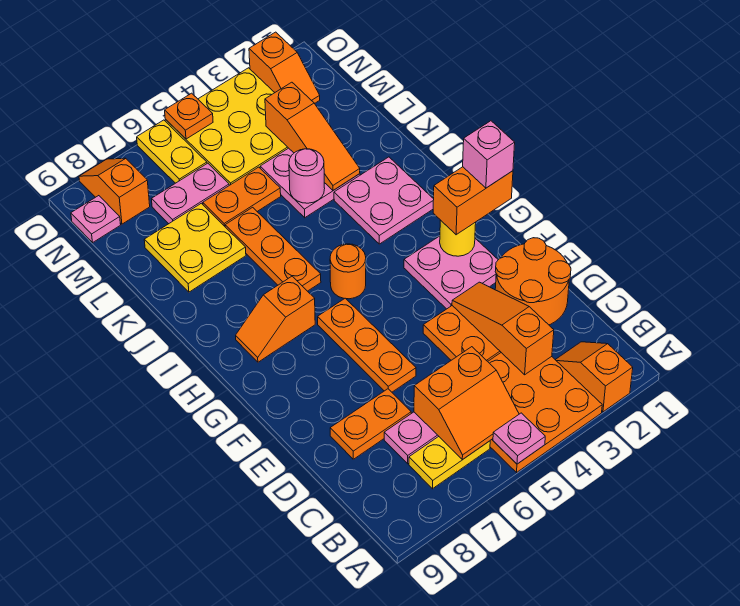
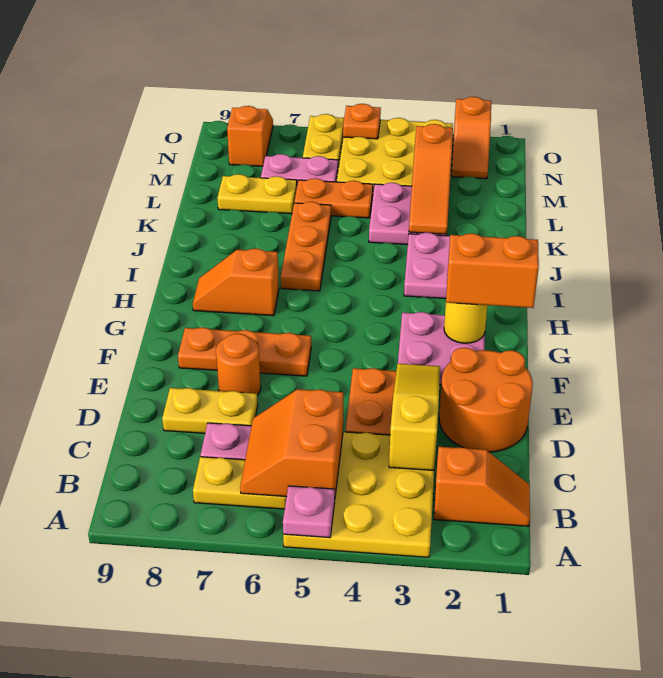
orange 1x2 slope [555,342,633,412] -> orange 1x2 slope turned to [434,447,530,526]
orange 3x3 plate [488,353,602,472] -> yellow 3x3 plate [283,432,434,557]
orange 2x2 slope [414,347,519,460] -> orange 2x2 slope turned to [240,389,343,497]
orange 1x3 slope [452,282,554,375] -> yellow 1x3 slope [389,364,440,471]
orange 1x2 plate [330,389,411,459] -> yellow 1x2 plate [162,388,258,433]
orange 1x3 plate [318,298,416,392] -> orange 1x3 plate turned to [178,327,311,376]
pink 1x1 brick [463,121,515,188] -> none
orange 1x1 round brick [330,244,366,299] -> orange 1x1 round brick moved to [216,333,261,395]
pink 1x1 round brick [289,149,325,203] -> none
yellow 2x2 plate [144,203,246,292] -> yellow 1x2 plate [218,174,297,214]
pink 1x1 plate [71,196,121,242] -> none

